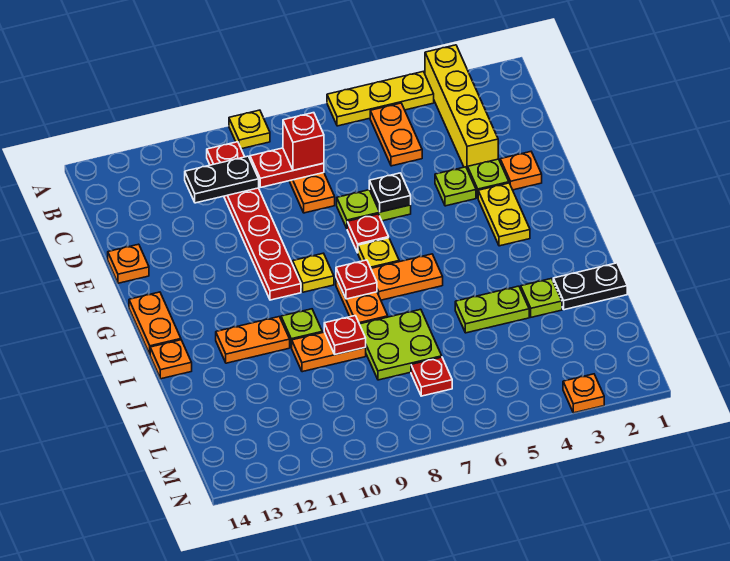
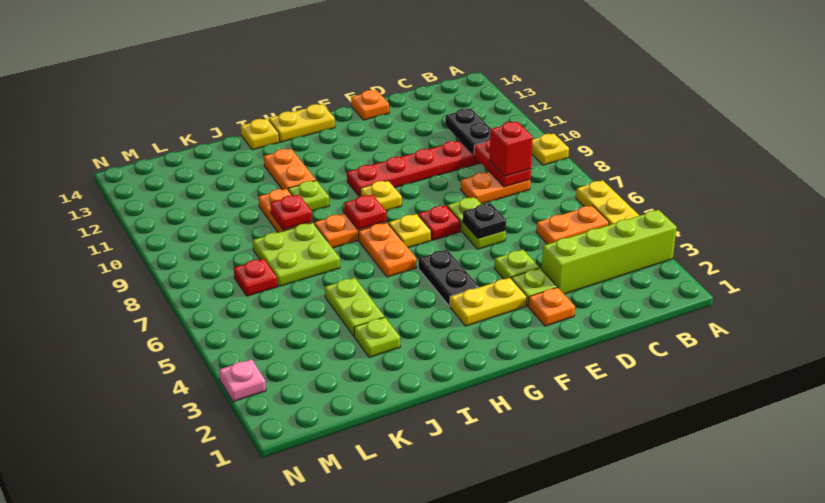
yellow 1x4 brick [425,45,498,170] -> lime 1x4 brick [542,210,677,294]
orange 1x2 plate [129,292,181,354] -> yellow 1x2 plate [269,104,335,142]
orange 1x1 plate [150,340,192,379] -> yellow 1x1 plate [241,119,279,150]
black 1x2 plate [553,263,627,310] -> black 1x2 plate moved to [418,250,479,306]
orange 1x1 plate [563,374,604,413] -> pink 1x1 plate [219,359,266,402]

